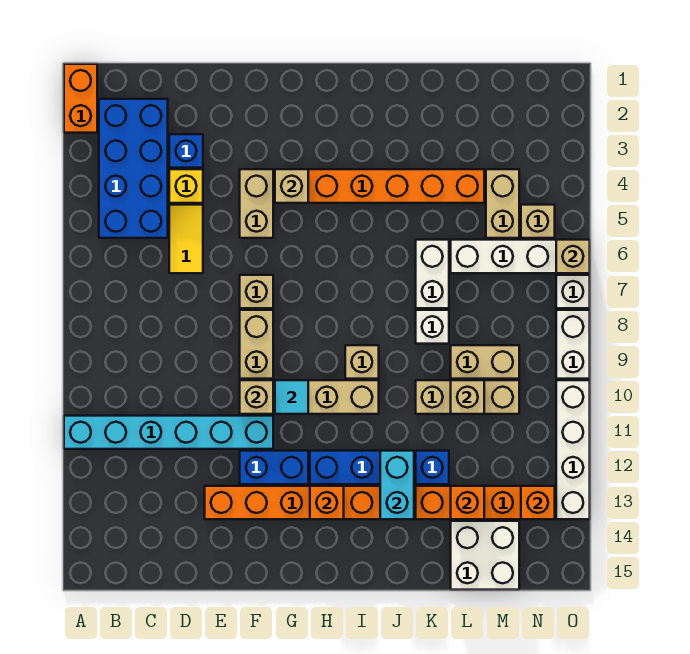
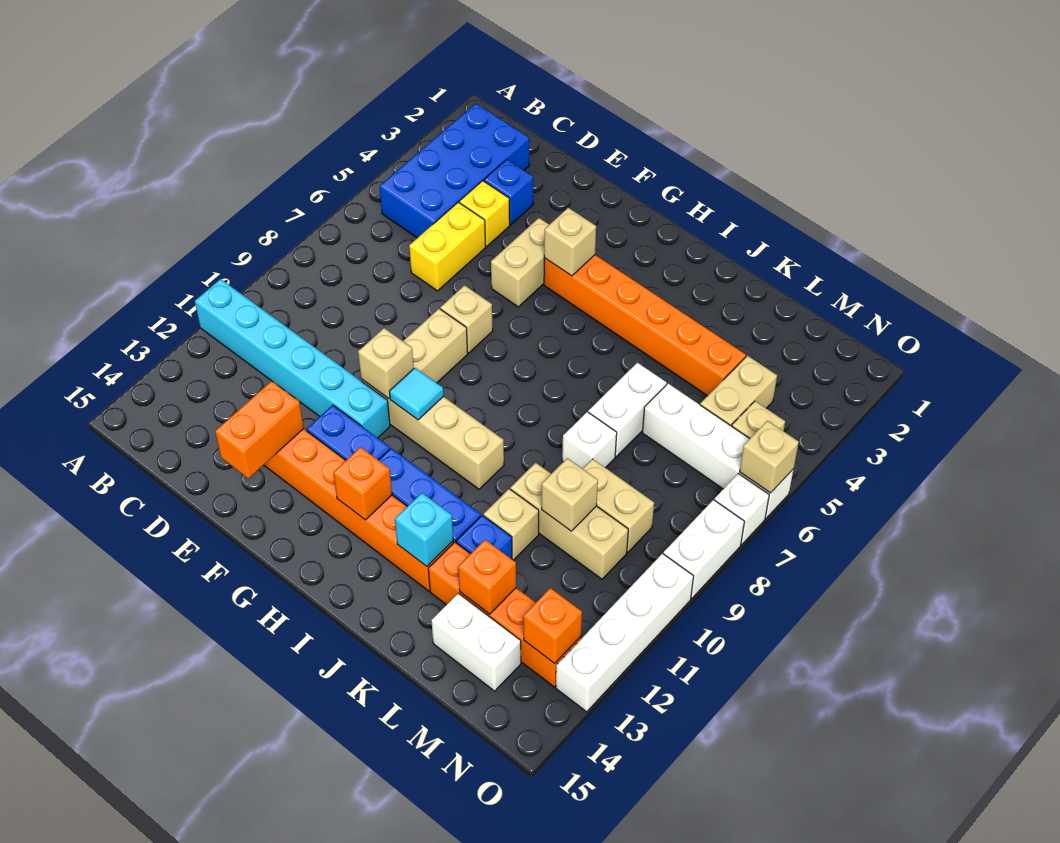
orange 1x2 brick [64,64,97,133] -> orange 1x2 brick moved to [215,381,304,478]
yellow 1x2 tile [169,205,203,273] -> yellow 1x2 brick [409,202,486,291]
tan 1x1 brick [345,345,379,379] -> tan 1x1 brick moved to [484,489,539,560]
cyan 1x2 brick [380,451,414,519] -> cyan 1x1 brick [395,493,453,566]
white 2x2 brick [451,521,519,590] -> white 1x2 brick [431,593,521,691]

